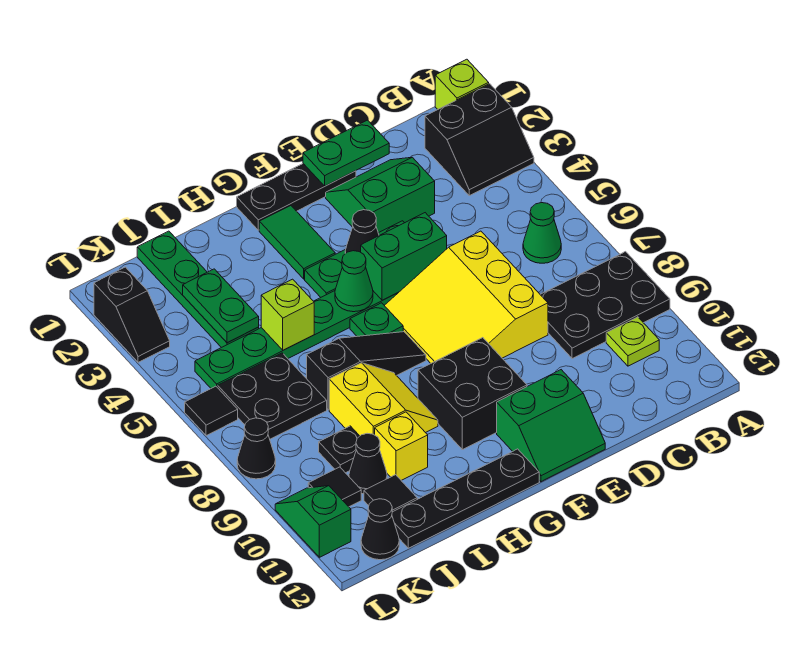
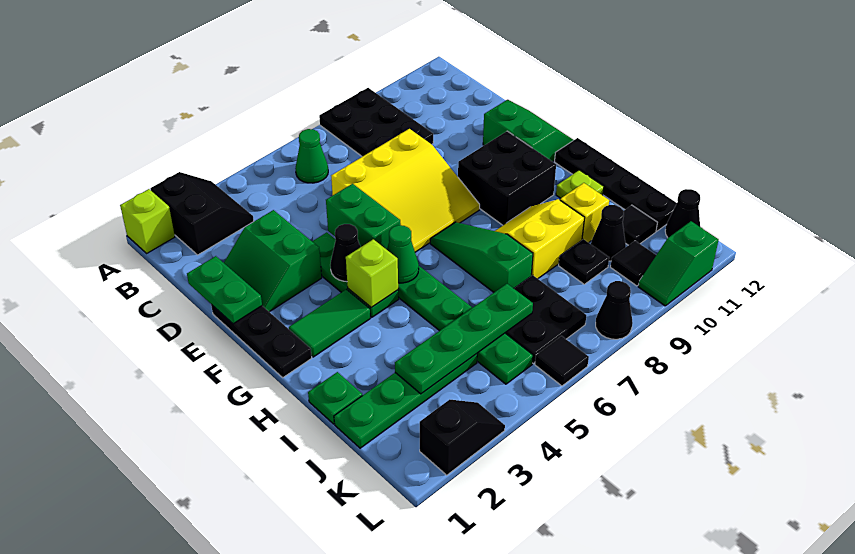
lime 1x1 plate [606,317,659,366] -> lime 1x1 plate moved to [556,170,604,198]
green 1x1 plate [350,303,403,336] -> green 1x1 plate moved to [308,372,362,424]
black 1x3 slope [307,332,426,410] -> green 1x3 slope [430,222,533,292]
lime 1x1 brick [261,279,314,350] -> lime 1x1 brick moved to [346,239,398,307]
green 1x2 plate [183,269,259,343] -> green 1x4 plate [395,284,533,394]

